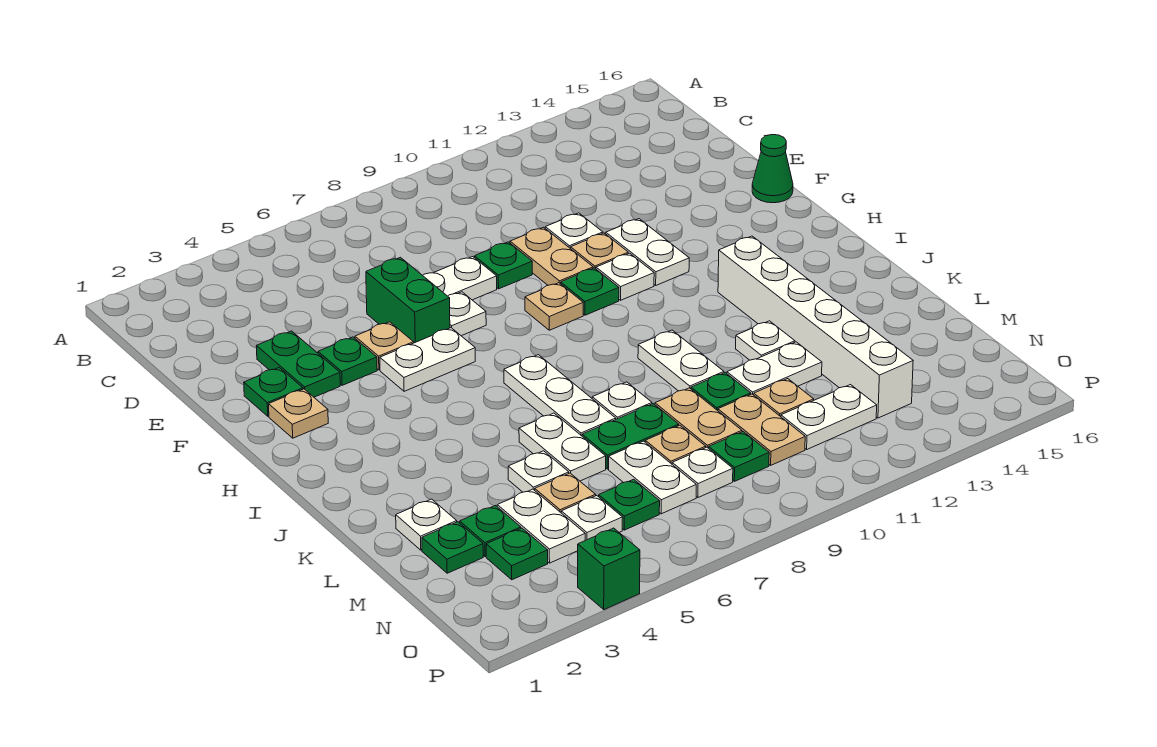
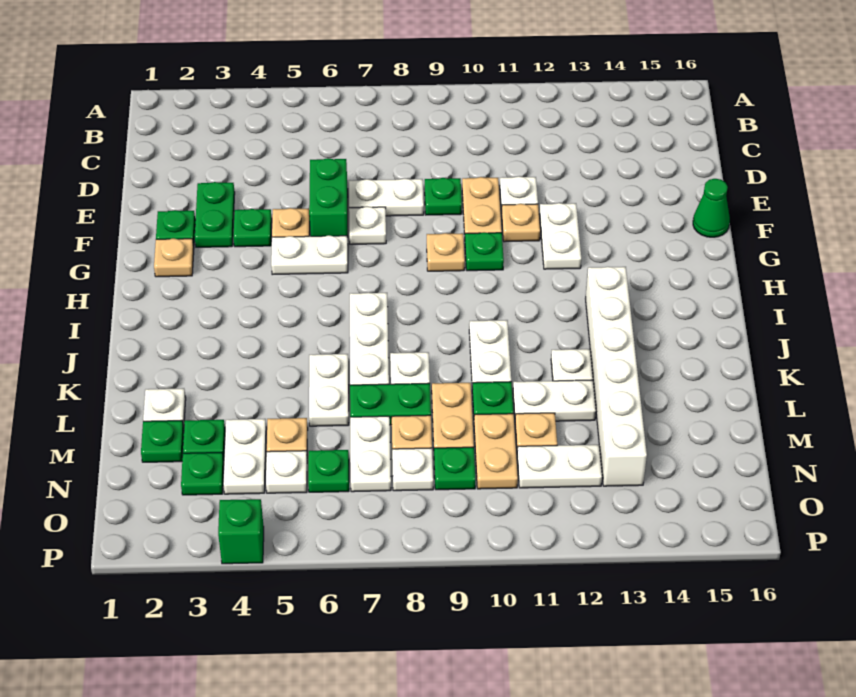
white 1x1 plate [596,253,654,300] -> none
white 1x1 plate [508,451,569,492] -> none

